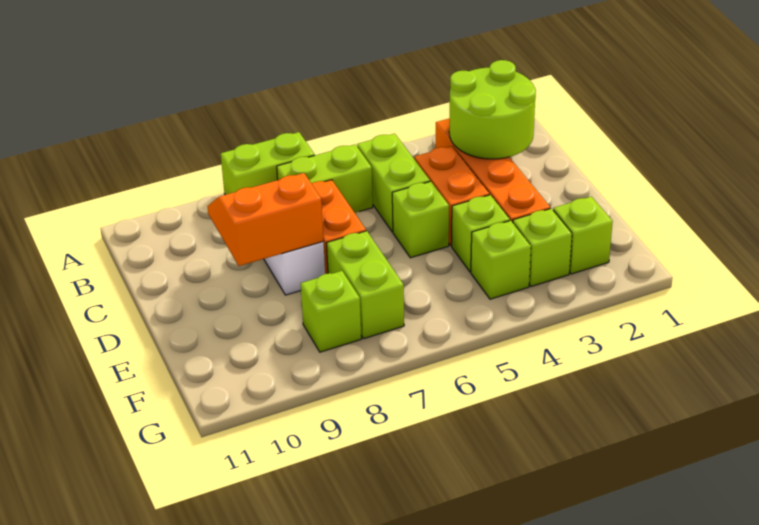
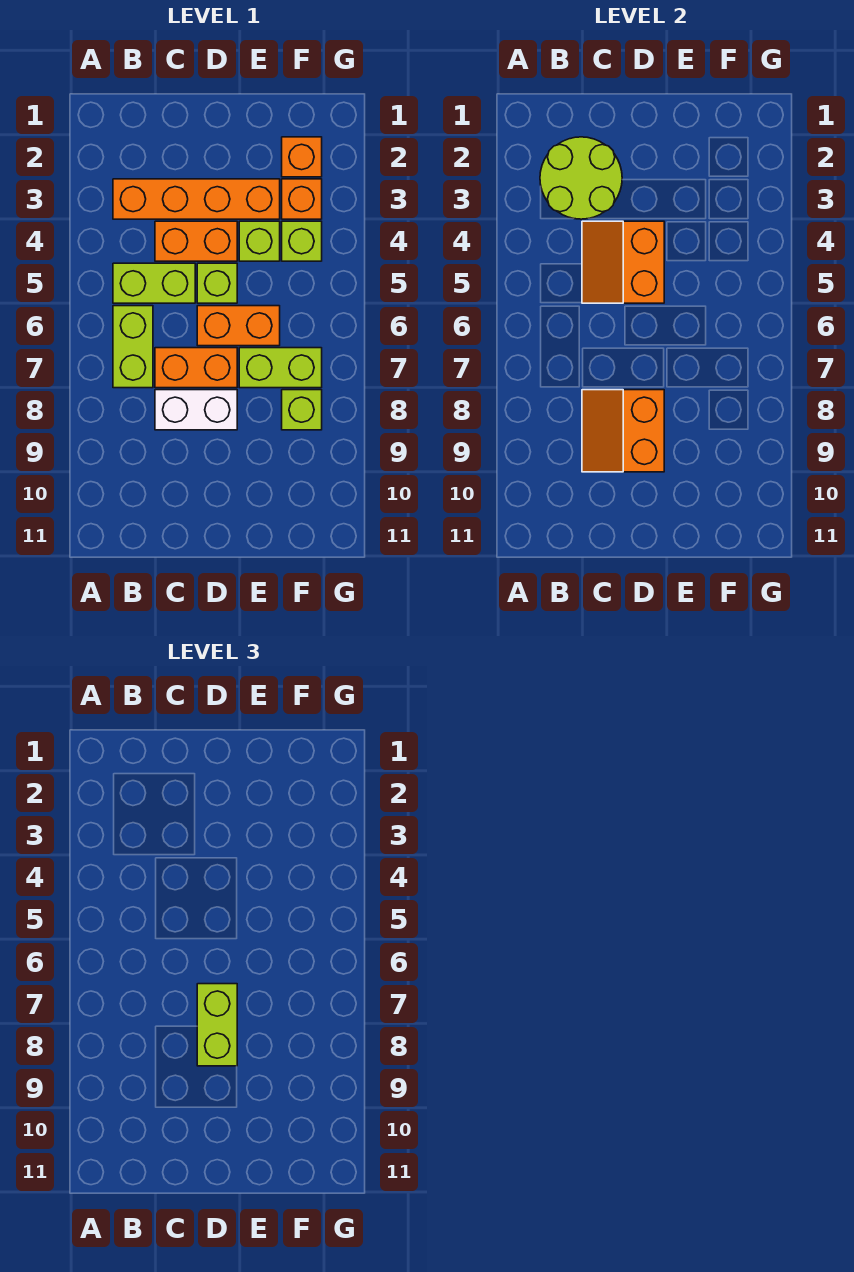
lime 1x2 brick [221,132,315,195] -> lime 1x2 brick moved to [197,984,237,1066]
none -> orange 2x2 slope [582,221,664,303]
none -> orange 1x2 brick [197,306,280,346]
lime 1x1 brick [553,197,613,274] -> orange 1x1 brick [282,137,322,177]
lime 1x1 brick [513,208,572,286] -> orange 1x1 brick [282,179,322,219]

